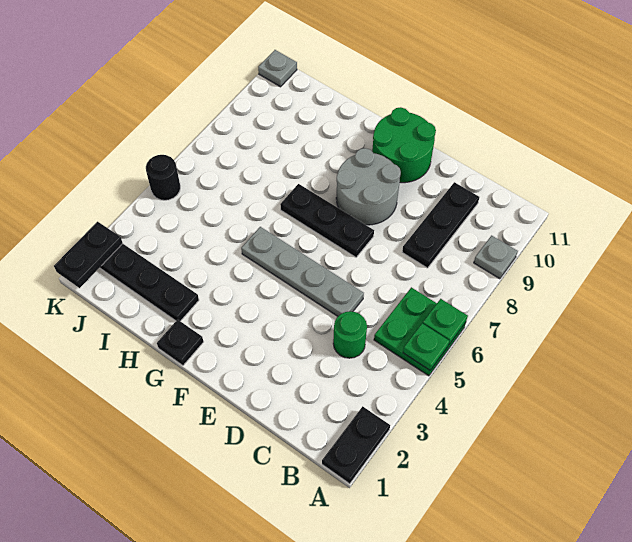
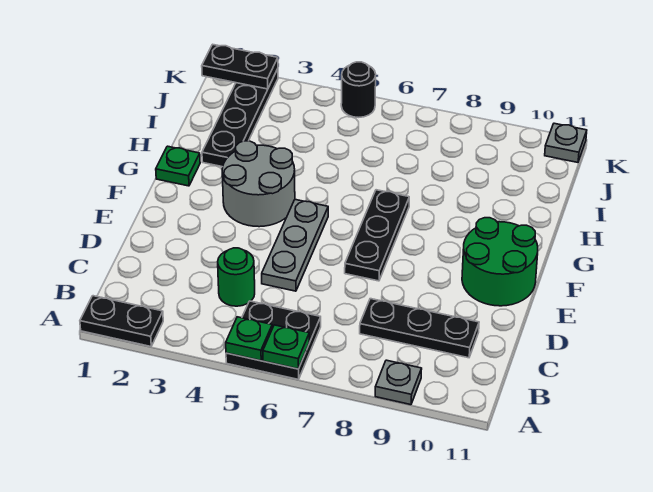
green 2x2 plate [374,287,466,376] -> black 2x2 plate [226,301,321,379]
grey 1x4 plate [241,227,364,316] -> grey 1x3 plate [262,200,328,291]
grey 2x2 round brick [336,148,401,225] -> grey 2x2 round brick moved to [222,141,295,227]
black 1x1 plate [157,320,204,365] -> green 1x1 plate [156,146,200,186]

